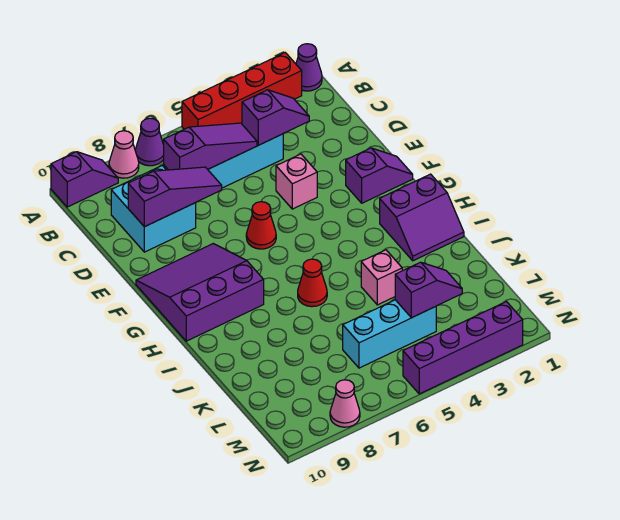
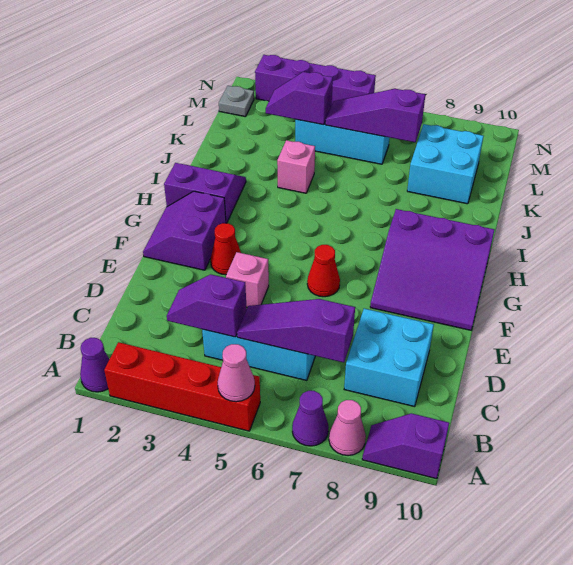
purple 1x3 slope [128,167,222,227] -> purple 1x3 slope moved to [325,89,425,142]
purple 1x2 slope [346,148,413,203] -> purple 2x2 slope [143,191,226,270]
red 1x1 cone [298,259,327,307] -> red 1x1 cone moved to [211,223,241,275]
none -> cyan 2x2 brick [407,124,483,204]
none -> grey 1x1 plate [219,86,254,117]
pink 1x1 cone [330,380,360,427] -> pink 1x1 cone moved to [218,344,255,402]

